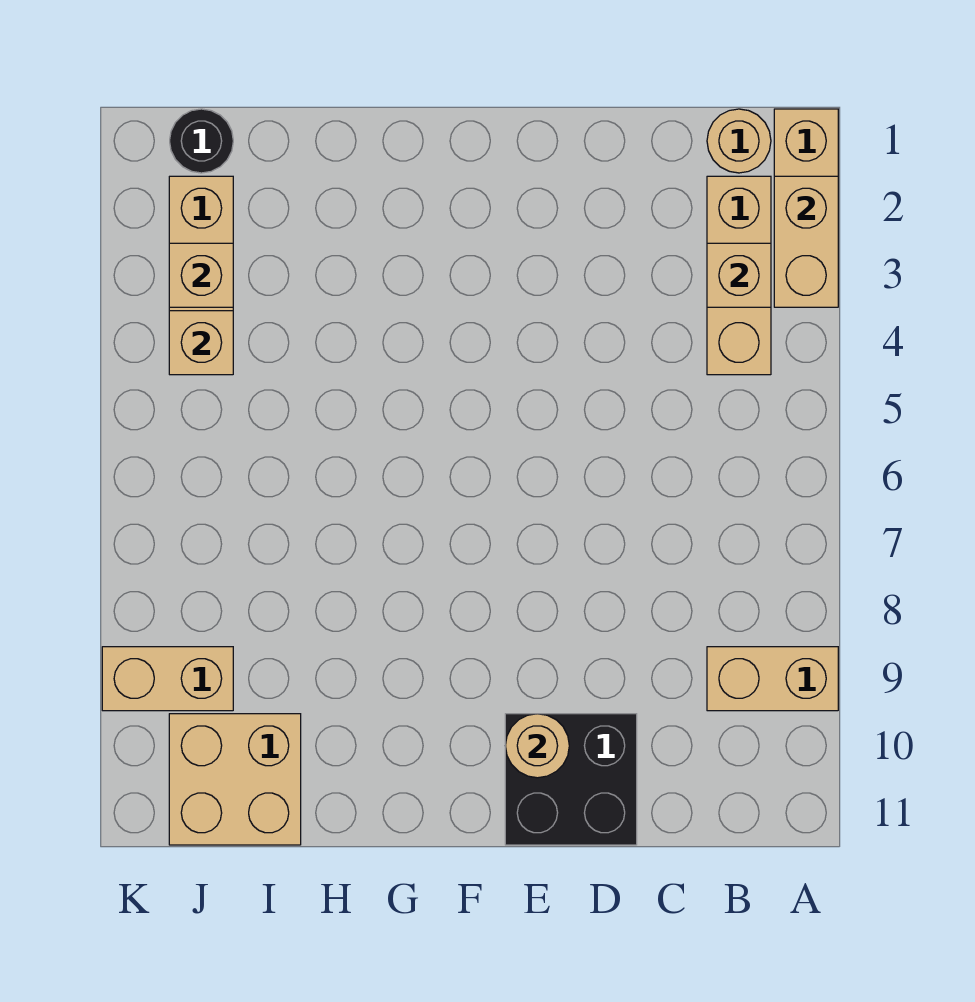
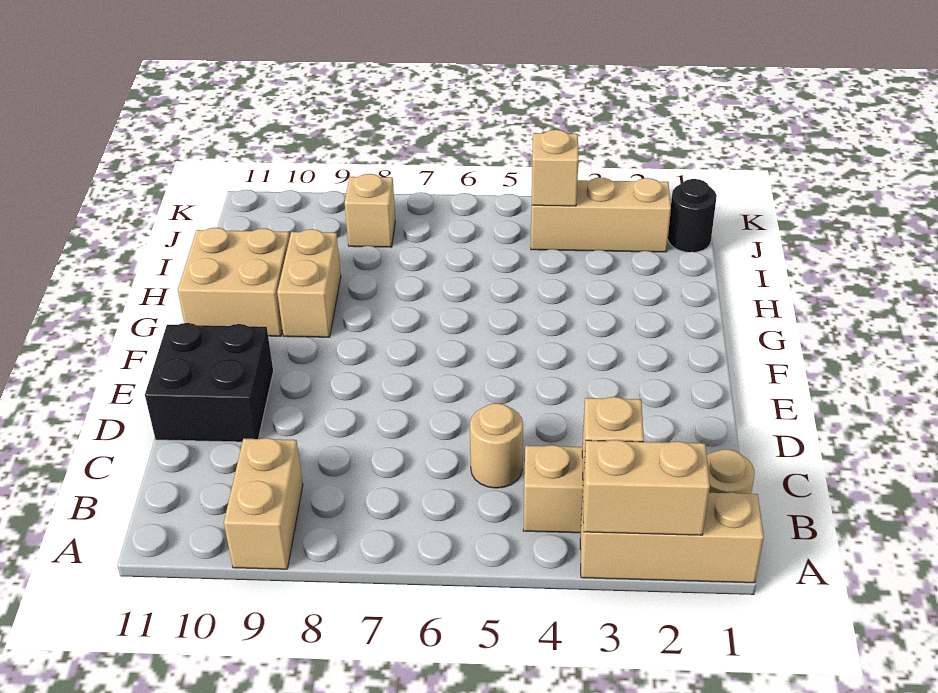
tan 1x1 round brick [505,714,569,778] -> tan 1x1 round brick moved to [470,403,523,488]
tan 2x2 brick [169,714,301,845] -> tan 2x2 brick moved to [178,228,290,336]
tan 1x1 brick [169,243,233,307] -> tan 1x1 brick moved to [345,174,395,247]
tan 1x2 brick [102,647,233,711] -> tan 1x2 brick moved to [277,229,341,337]

